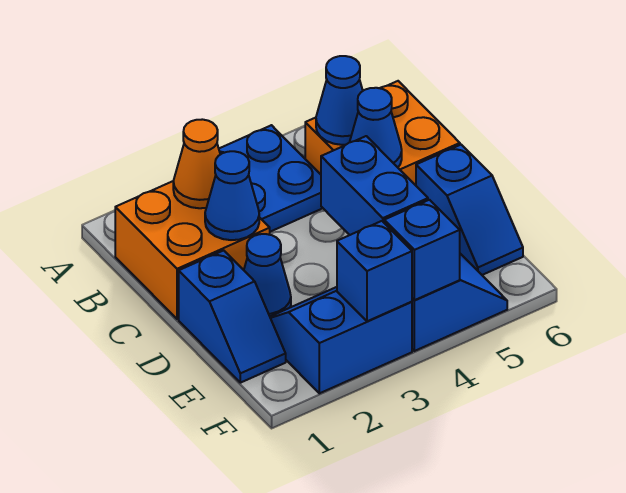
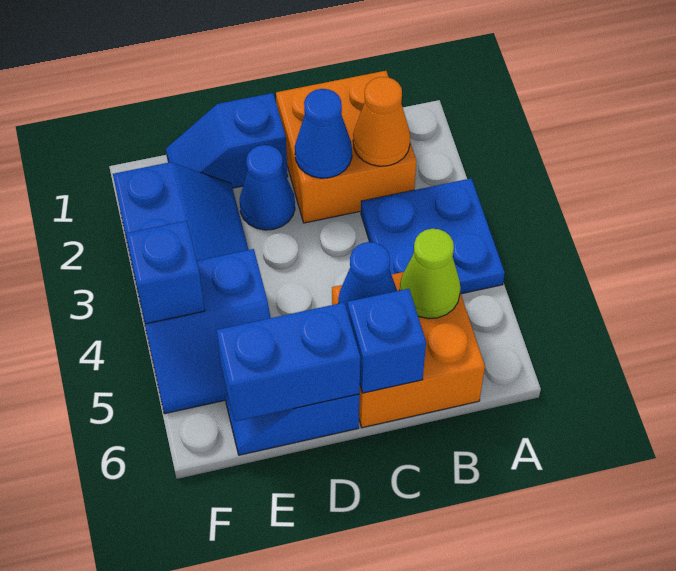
blue 1x1 cone [316,56,363,145] -> lime 1x1 cone [400,229,460,319]
blue 1x2 brick [321,136,428,235] -> blue 1x2 brick moved to [217,303,360,421]
blue 1x1 brick [337,221,412,321] -> blue 1x1 brick moved to [348,289,426,393]

